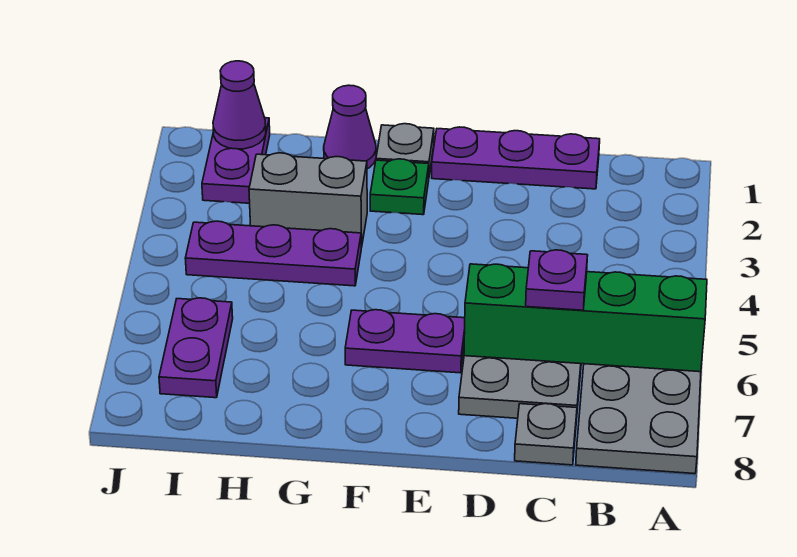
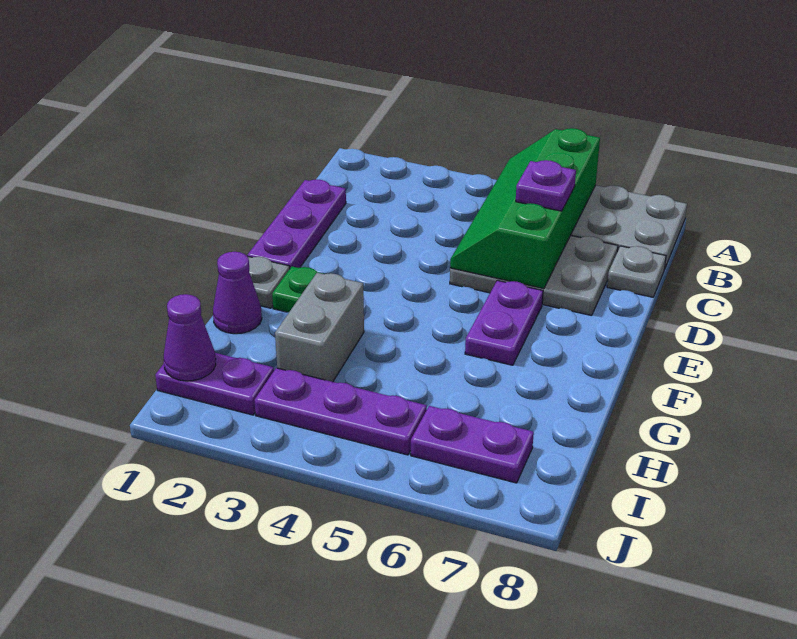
purple 1x3 plate [185,221,361,286] -> purple 1x3 plate turned to [255,368,427,455]

